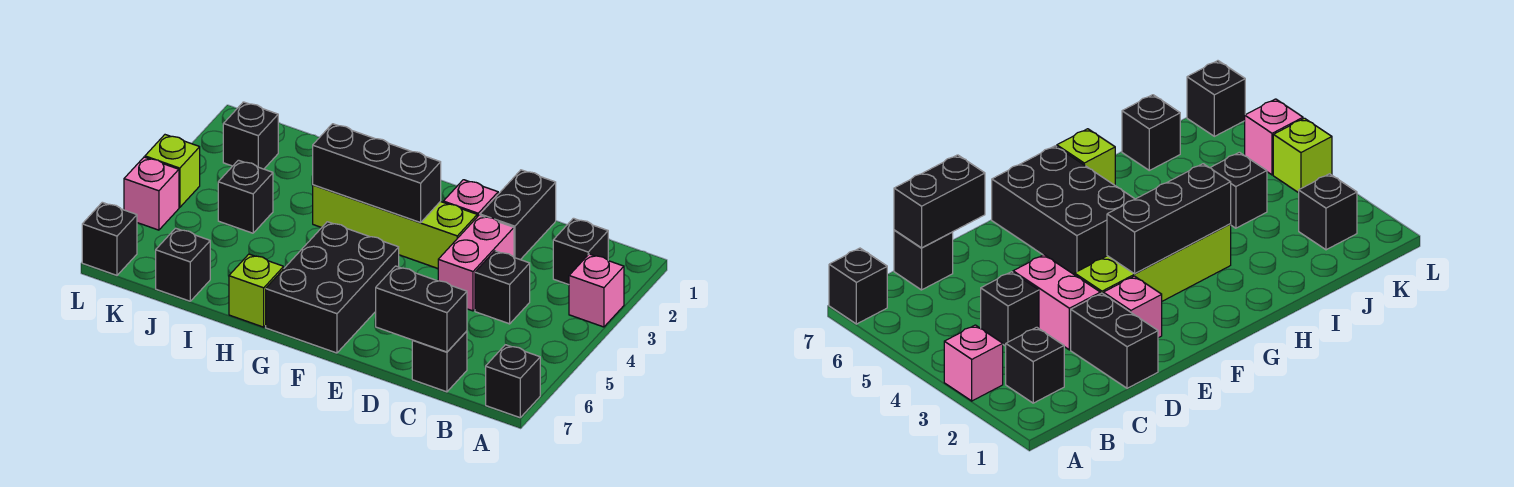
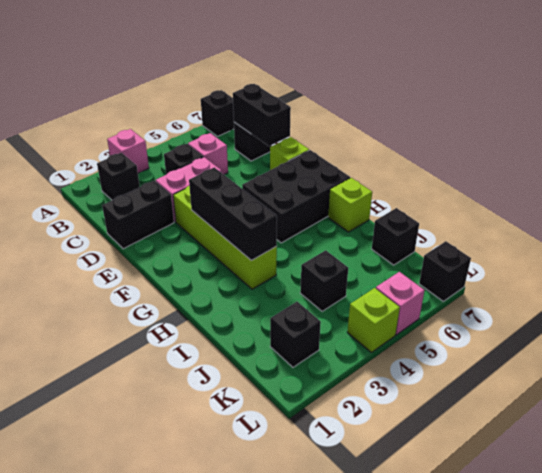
pink 1x1 brick [443,180,498,217] -> pink 1x1 brick moved to [188,133,228,174]
none -> lime 1x1 brick [270,137,309,170]

